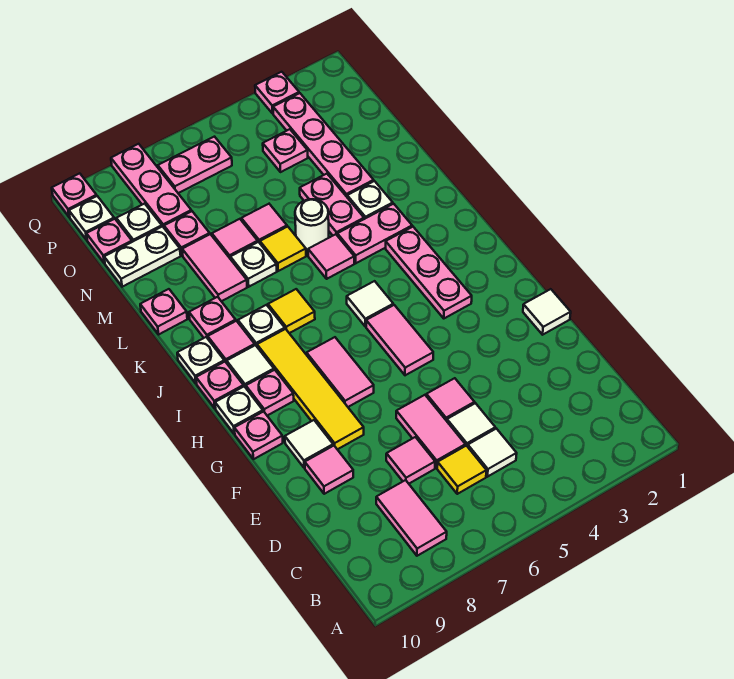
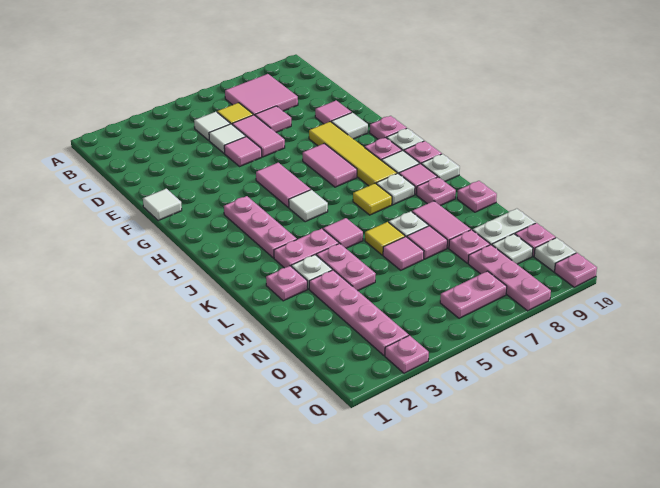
pink 1x2 tile [376,480,447,556] -> pink 2x2 tile [225,74,298,115]
white 1x1 round brick [295,199,329,250] -> none
pink 1x1 plate [263,129,308,172] -> pink 1x1 plate moved to [266,266,307,301]

